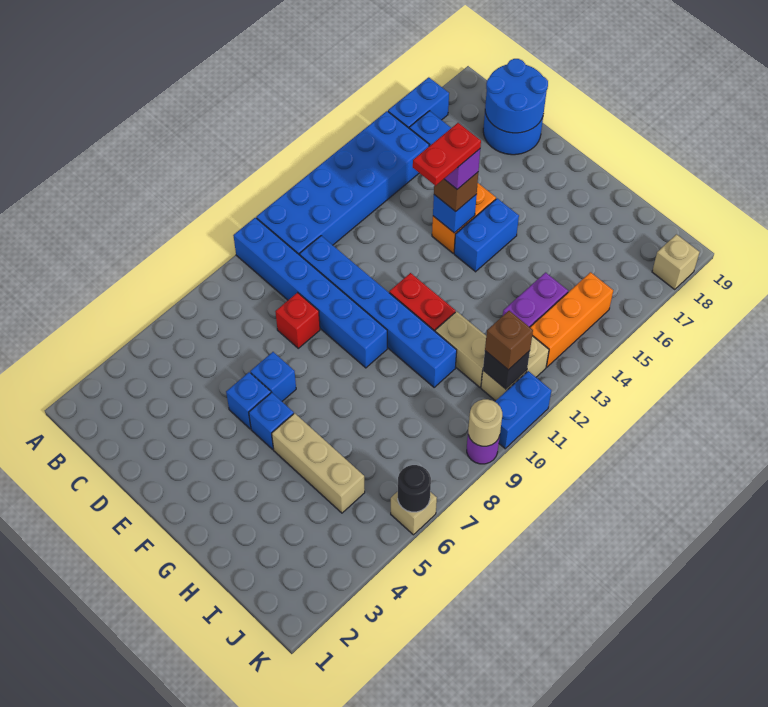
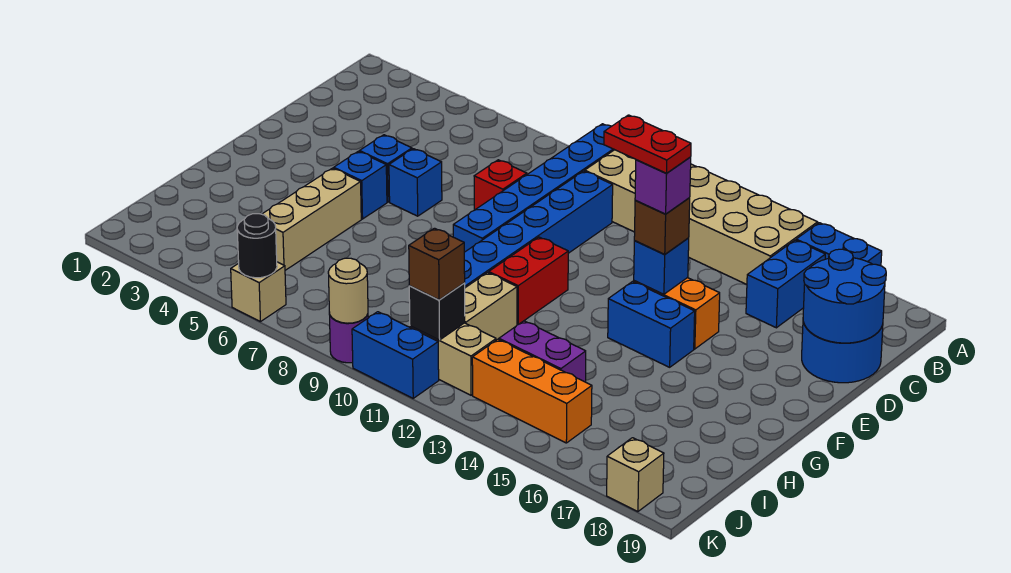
blue 2x6 brick [256,111,429,255] -> tan 2x6 brick [585,150,818,285]

